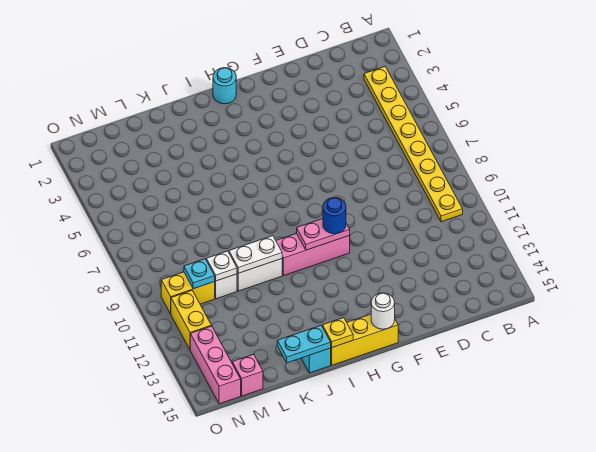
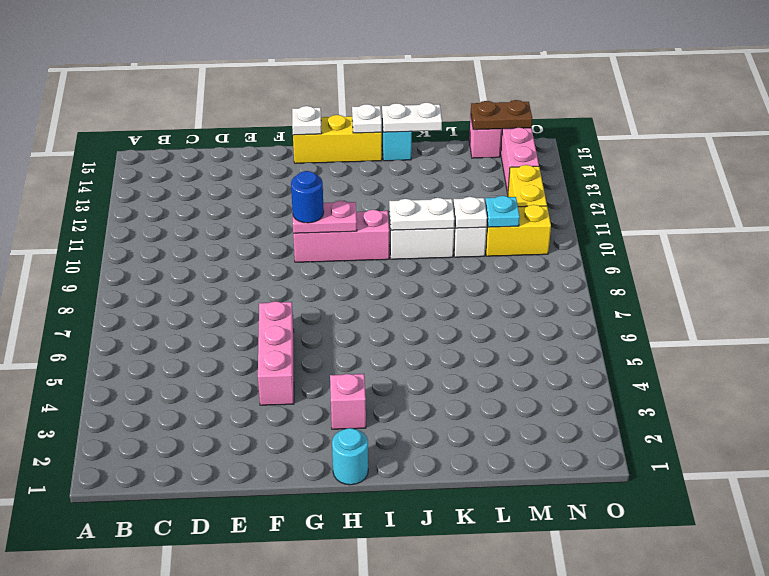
yellow 1x8 plate [364,67,463,222] -> none
none -> pink 1x3 brick [258,301,294,405]
white 1x1 round brick [371,293,395,329] -> white 1x1 plate [292,106,322,135]
none -> pink 1x1 brick [330,374,366,429]
yellow 1x1 plate [323,318,353,347] -> white 1x1 plate [352,104,382,133]
cyan 1x2 plate [277,325,331,363] -> white 1x2 plate [382,103,442,132]
none -> brown 1x2 plate [471,100,532,130]

